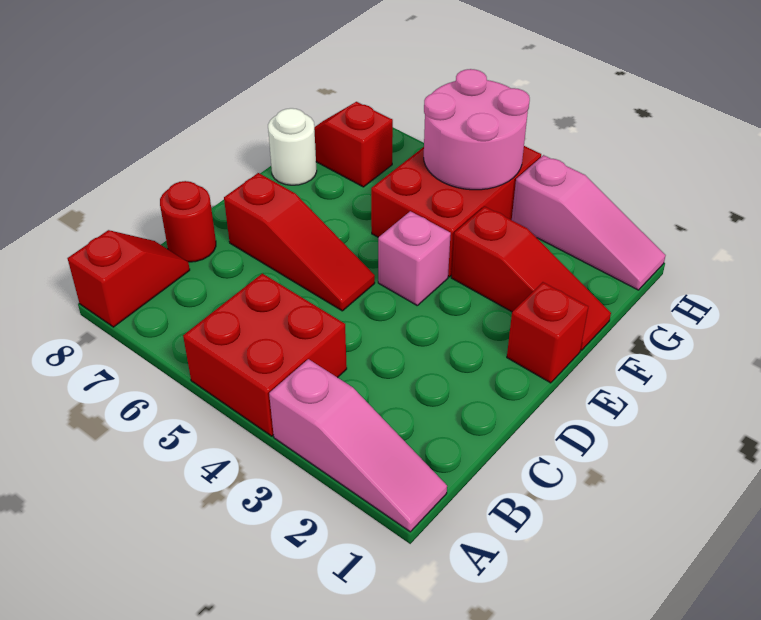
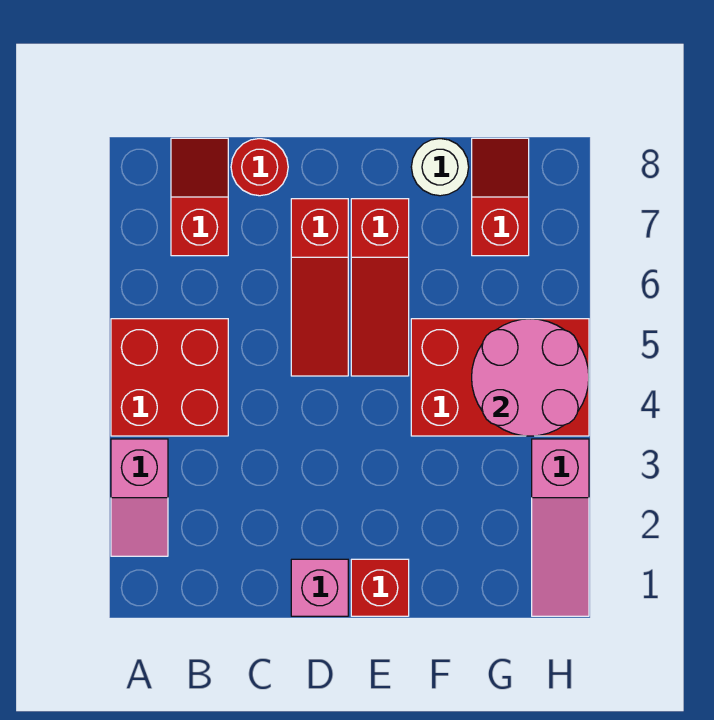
pink 1x3 slope [269,359,447,532] -> pink 1x2 slope [111,439,168,556]
red 1x2 slope [67,230,190,327] -> red 1x2 slope turned to [171,138,228,256]
pink 1x1 brick [378,211,451,305] -> pink 1x1 brick moved to [291,559,348,616]
red 1x3 slope [452,206,611,350] -> red 1x3 slope moved to [351,199,409,376]

